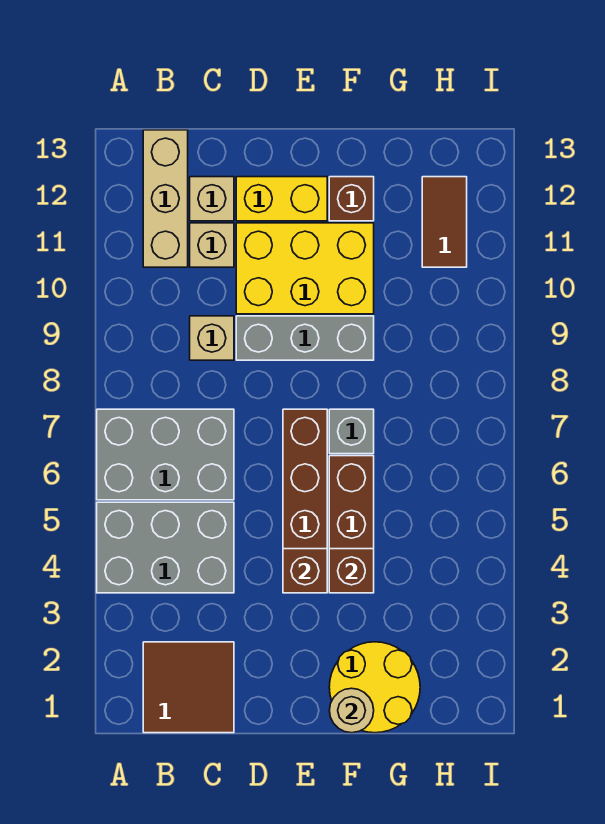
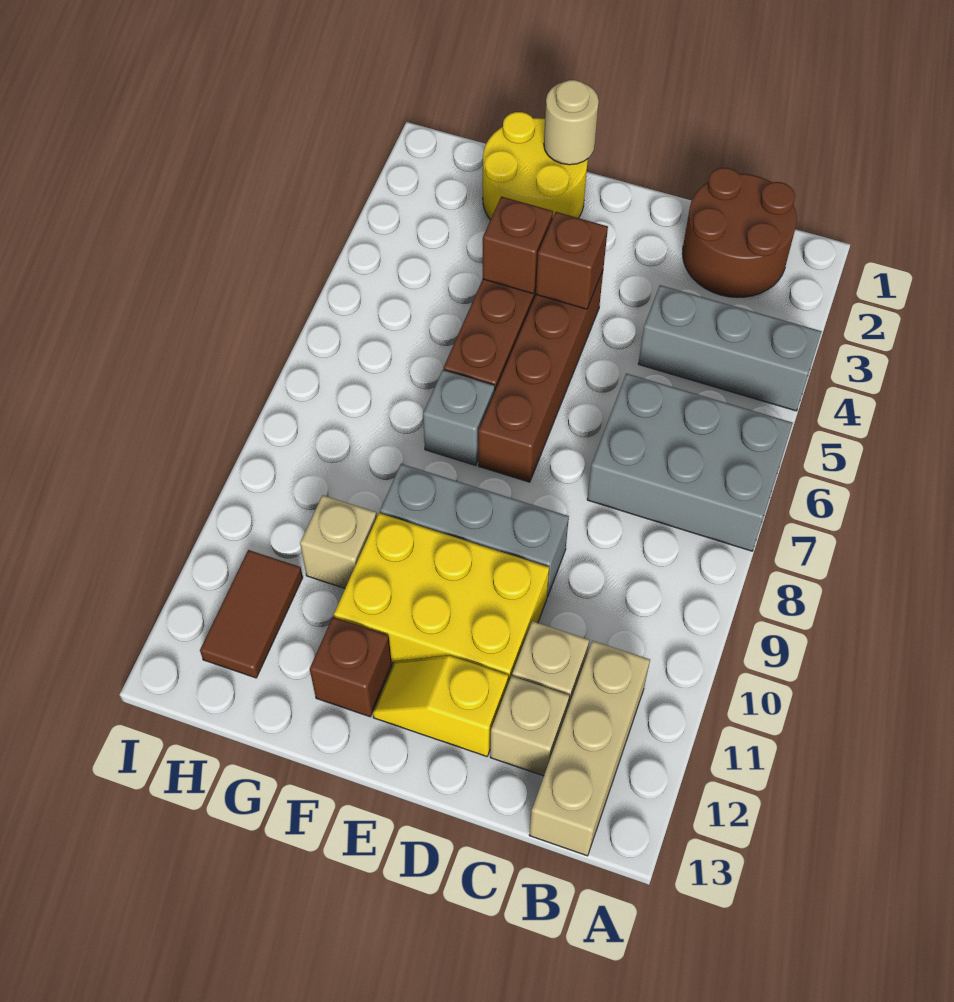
grey 2x3 brick [97,502,234,593] -> grey 1x3 brick [638,285,822,411]
brown 2x2 tile [143,642,234,733] -> brown 2x2 round brick [682,168,797,298]
tan 1x1 brick [190,316,234,360] -> tan 1x1 brick moved to [300,495,377,588]
yellow 1x2 brick [236,177,327,221] -> yellow 1x2 slope [373,656,508,756]

